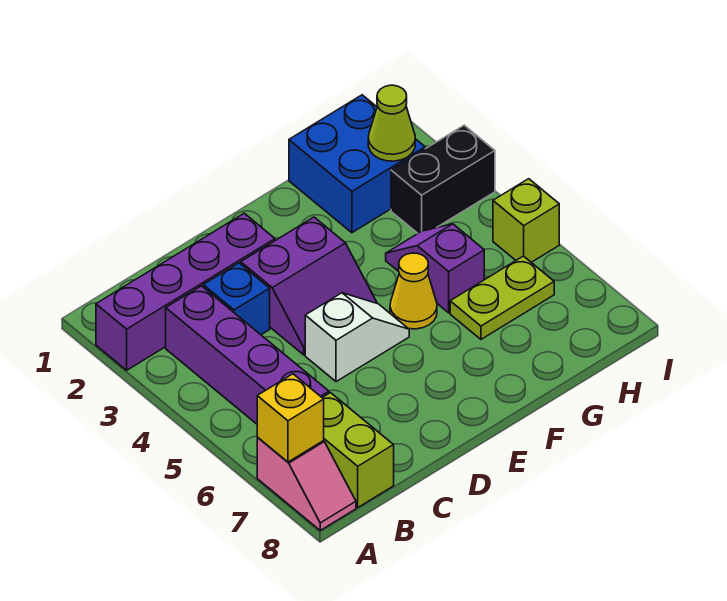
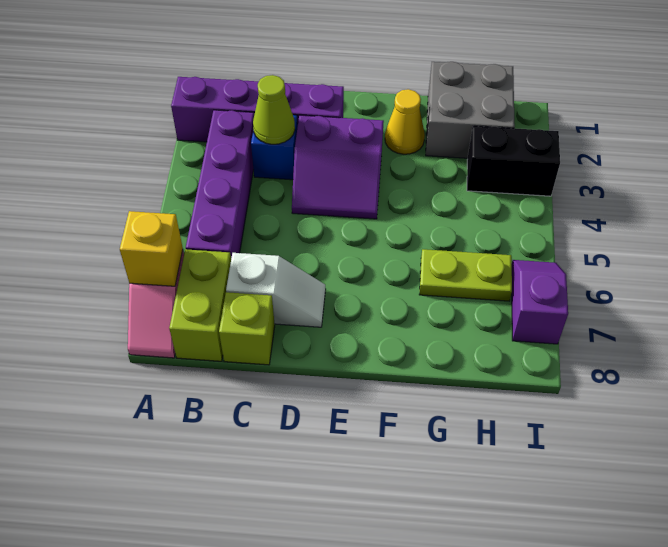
white 1x2 slope [305,293,409,382] -> white 1x2 slope moved to [226,253,326,327]
yellow 1x1 cone [390,253,437,329] -> yellow 1x1 cone moved to [385,89,425,154]
blue 2x2 brick [289,95,425,233] -> grey 2x2 brick [426,62,515,158]
purple 1x2 slope [386,224,484,313] -> purple 1x2 slope moved to [512,260,568,344]
lime 1x1 cone [368,85,415,161] -> lime 1x1 cone moved to [253,75,295,144]
lime 1x1 brick [493,179,559,262] -> lime 1x1 brick moved to [219,292,275,365]

